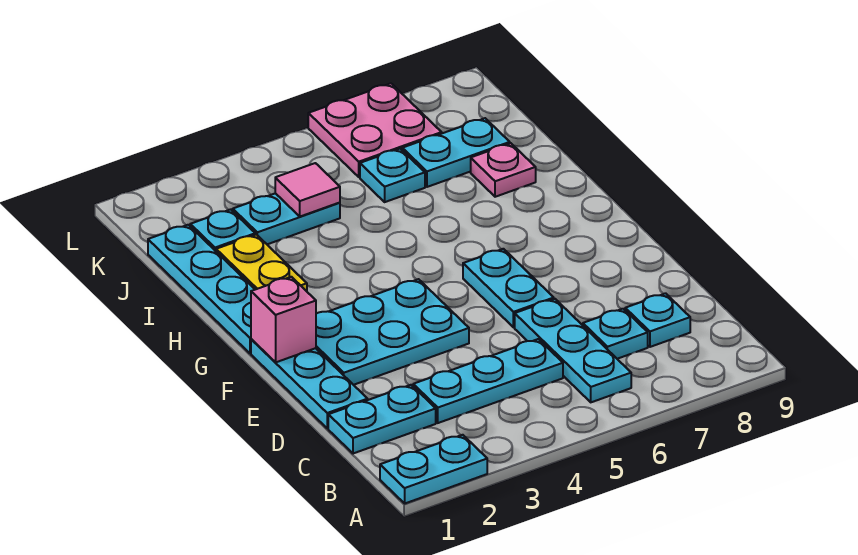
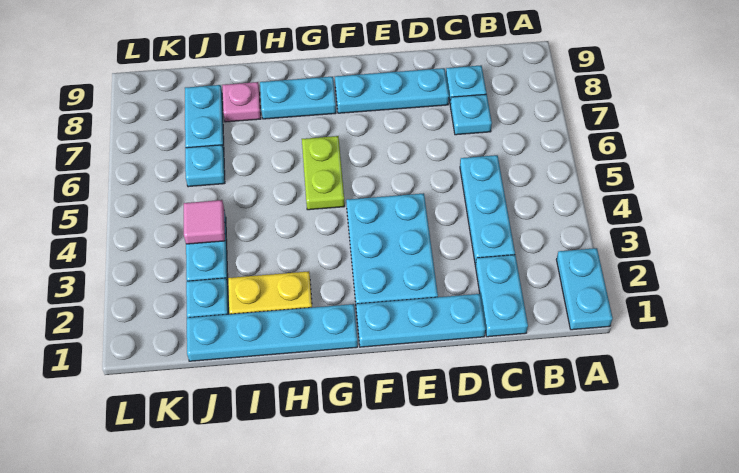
cyan 1x3 plate [515,299,631,402] -> cyan 1x3 plate moved to [335,68,449,113]
cyan 1x2 plate [463,249,554,327] -> cyan 1x2 plate moved to [260,77,336,119]
pink 1x1 brick [251,277,316,362] -> none
none -> lime 1x2 plate [302,136,345,210]
pink 2x2 plate [308,83,442,177] -> none

